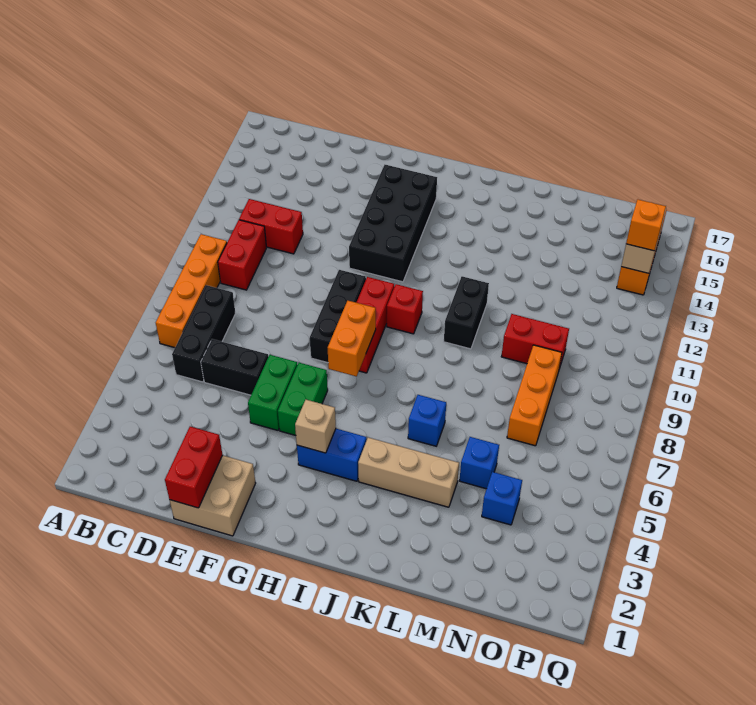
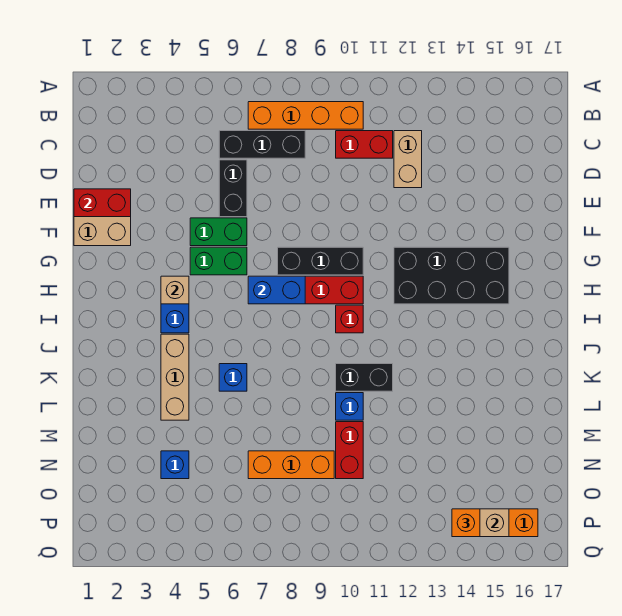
red 1x2 brick [239,199,303,254] -> tan 1x2 brick [394,131,422,188]
orange 1x2 brick [328,301,376,376] -> blue 1x2 brick [248,276,305,304]
blue 1x1 brick [459,437,499,489] -> blue 1x1 brick moved to [336,393,363,420]

